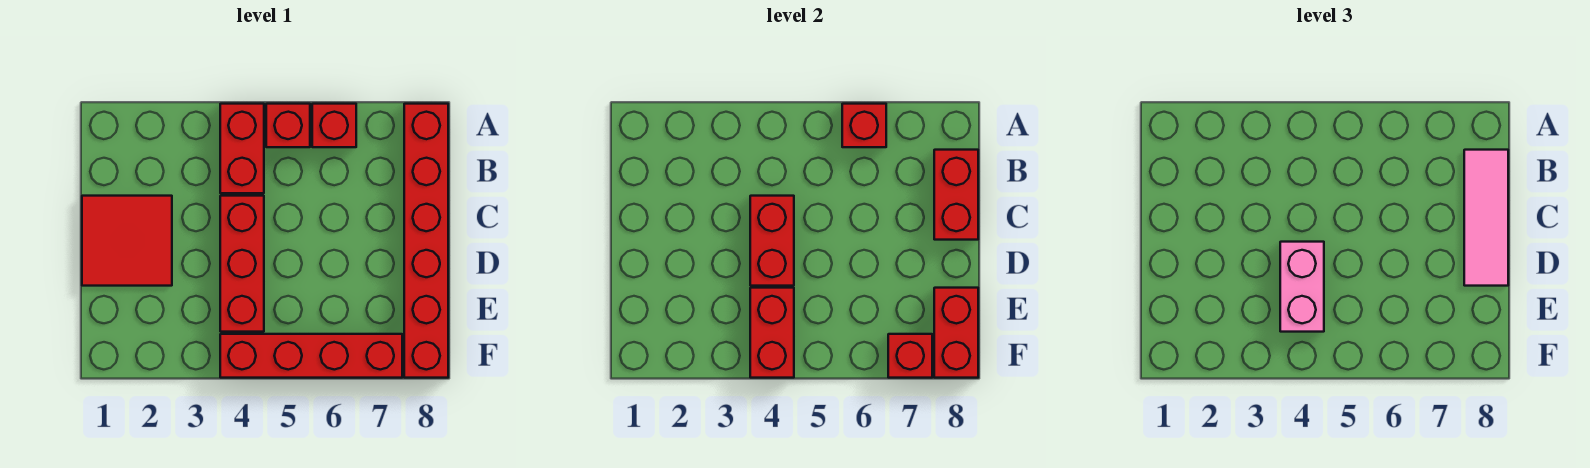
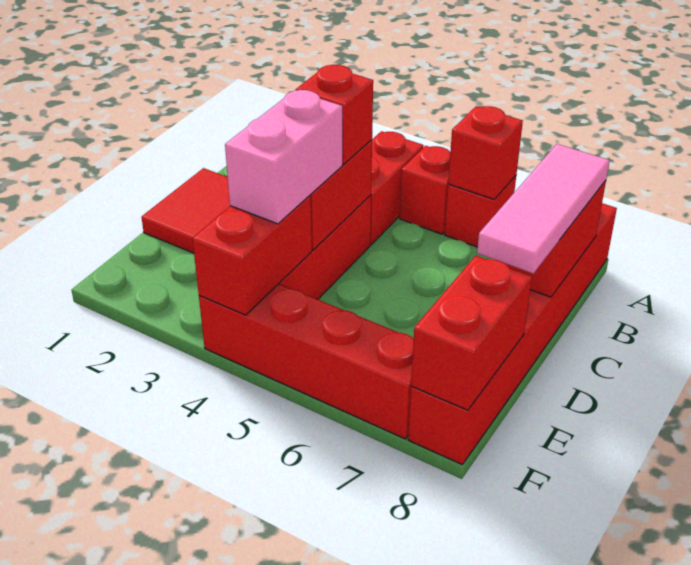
red 1x1 brick [888,334,932,378] -> red 1x1 brick moved to [296,65,373,165]

